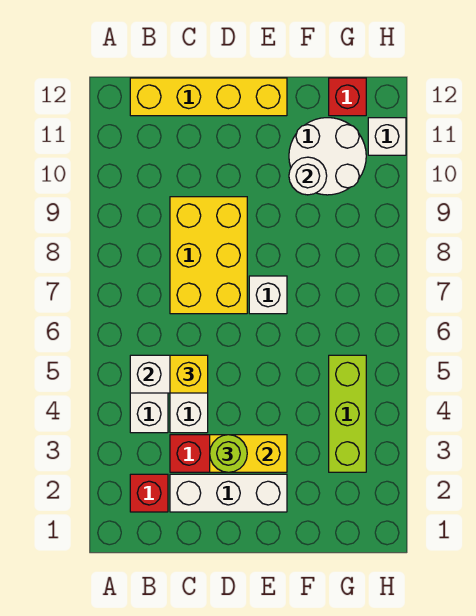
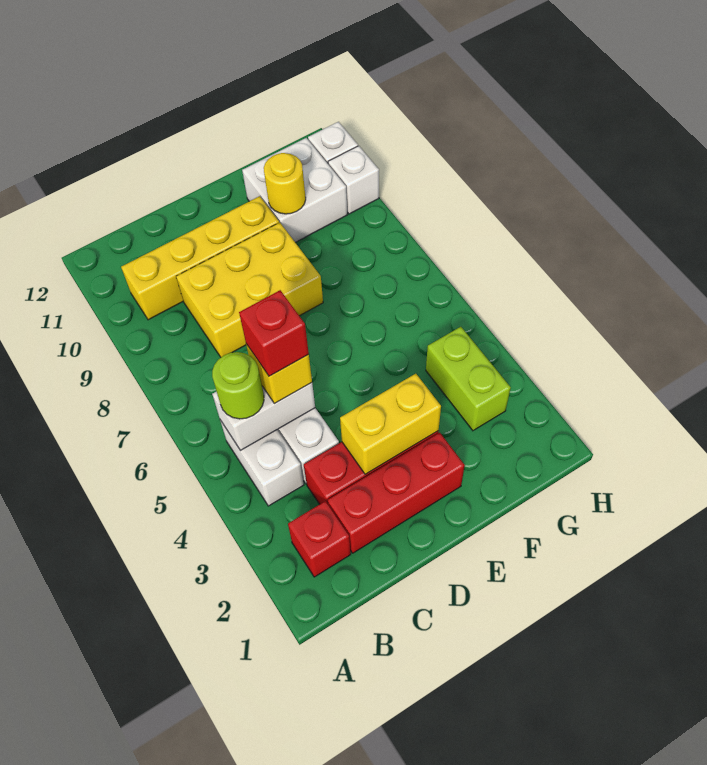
yellow 1x4 brick [130,78,287,116] -> yellow 1x4 brick moved to [121,196,279,320]
white 1x3 brick [170,474,287,512] -> red 1x3 brick [328,433,465,553]
yellow 2x3 brick [170,197,247,314] -> yellow 2x3 brick turned to [176,223,323,357]
lime 1x1 round brick [210,435,247,472] -> lime 1x1 round brick moved to [212,352,264,419]
white 1x1 brick [249,276,287,314] -> white 1x1 brick moved to [328,146,379,214]
white 2x2 round brick [289,118,366,195] -> white 2x2 brick [242,138,348,242]
white 1x1 round brick [289,157,327,195] -> yellow 1x1 round brick [264,153,306,214]
lime 1x3 brick [329,355,366,472] -> lime 1x2 brick [426,327,511,431]
red 1x1 brick [329,78,366,116] -> red 1x1 brick moved to [239,290,309,376]

